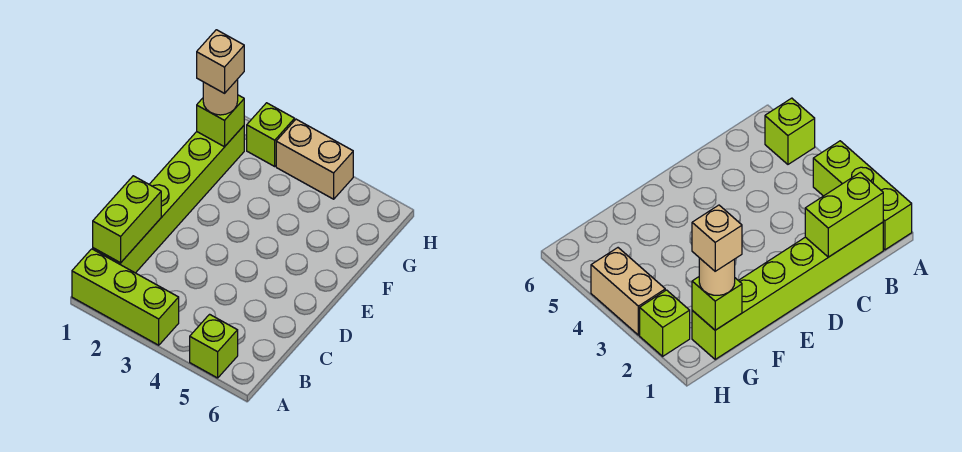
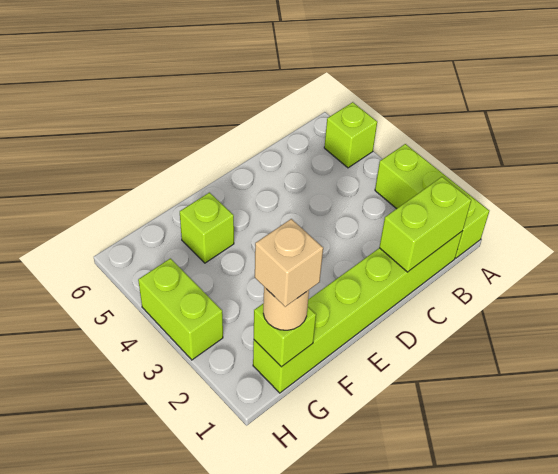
lime 1x1 brick [247,103,295,166] -> lime 1x1 brick moved to [180,193,234,263]
tan 1x2 brick [276,119,353,199] -> lime 1x2 brick [138,258,223,360]

